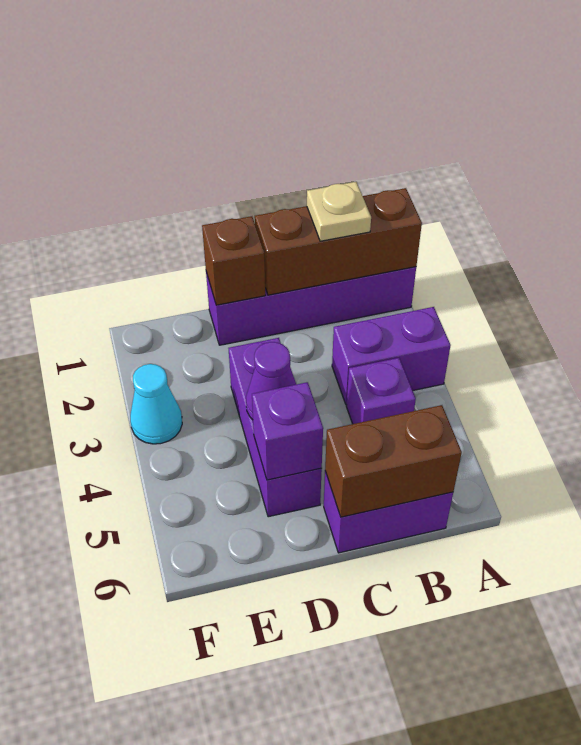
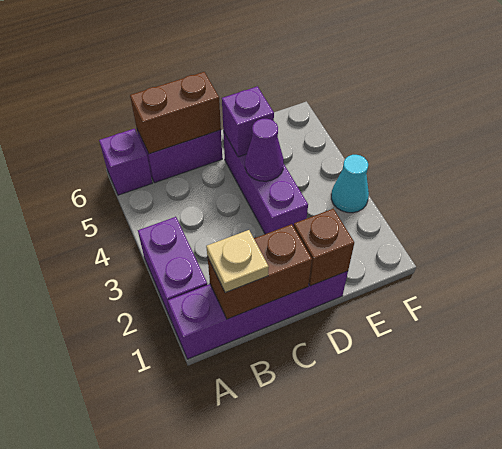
brown 1x3 brick [255,188,422,295] -> brown 1x2 brick [207,224,312,319]
purple 1x2 brick [332,307,451,405] -> purple 1x2 brick turned to [138,217,207,321]
purple 1x1 brick [346,358,416,424] -> purple 1x1 brick moved to [99,129,152,195]

